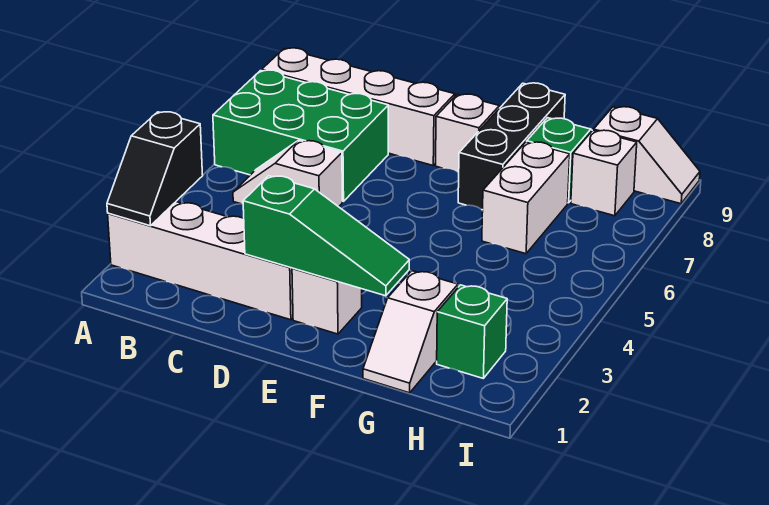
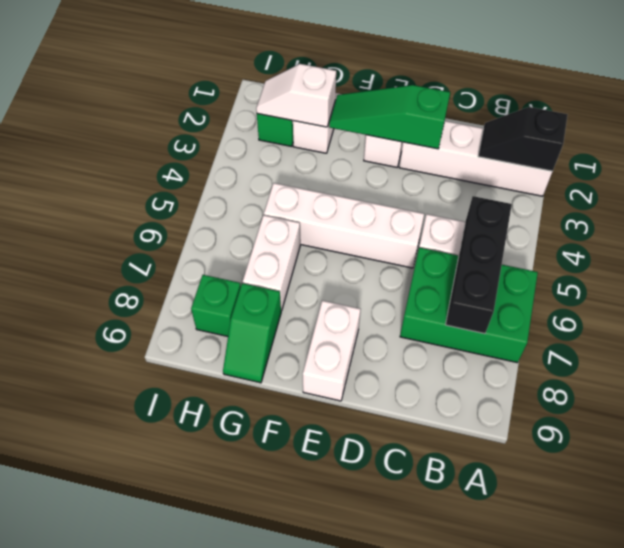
black 1x2 slope [107,112,203,226] -> black 1x2 slope turned to [478,107,568,171]
white 1x4 brick [262,48,455,165] -> white 1x4 brick moved to [264,183,424,268]
white 1x1 brick [436,94,499,173] -> white 1x2 brick [303,301,361,401]
black 1x3 brick [458,83,565,210] -> black 1x3 brick moved to [446,196,512,334]
white 1x1 brick [571,130,637,216] -> green 1x1 brick [191,275,241,336]
white 1x2 slope [594,107,700,204] -> white 1x2 slope moved to [256,64,336,127]

